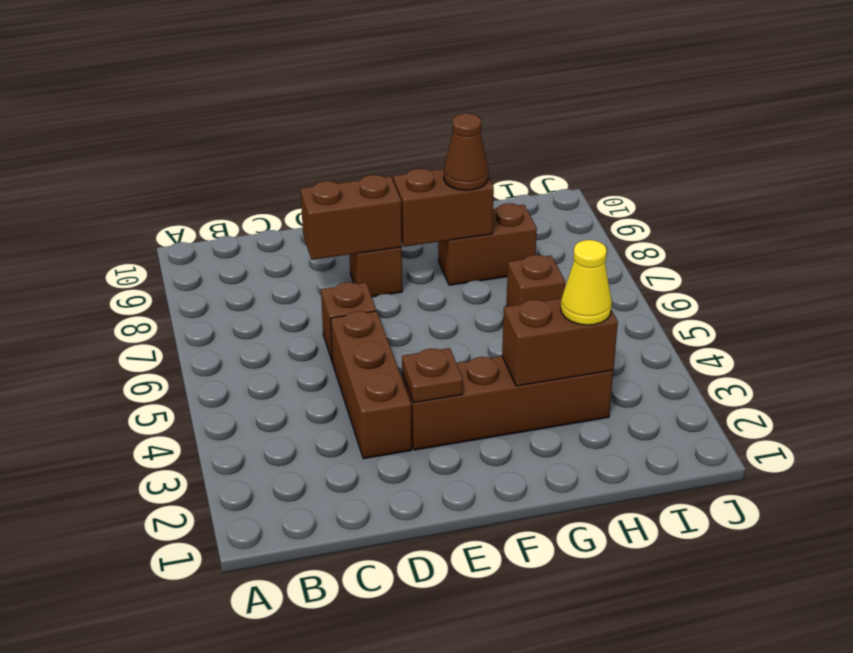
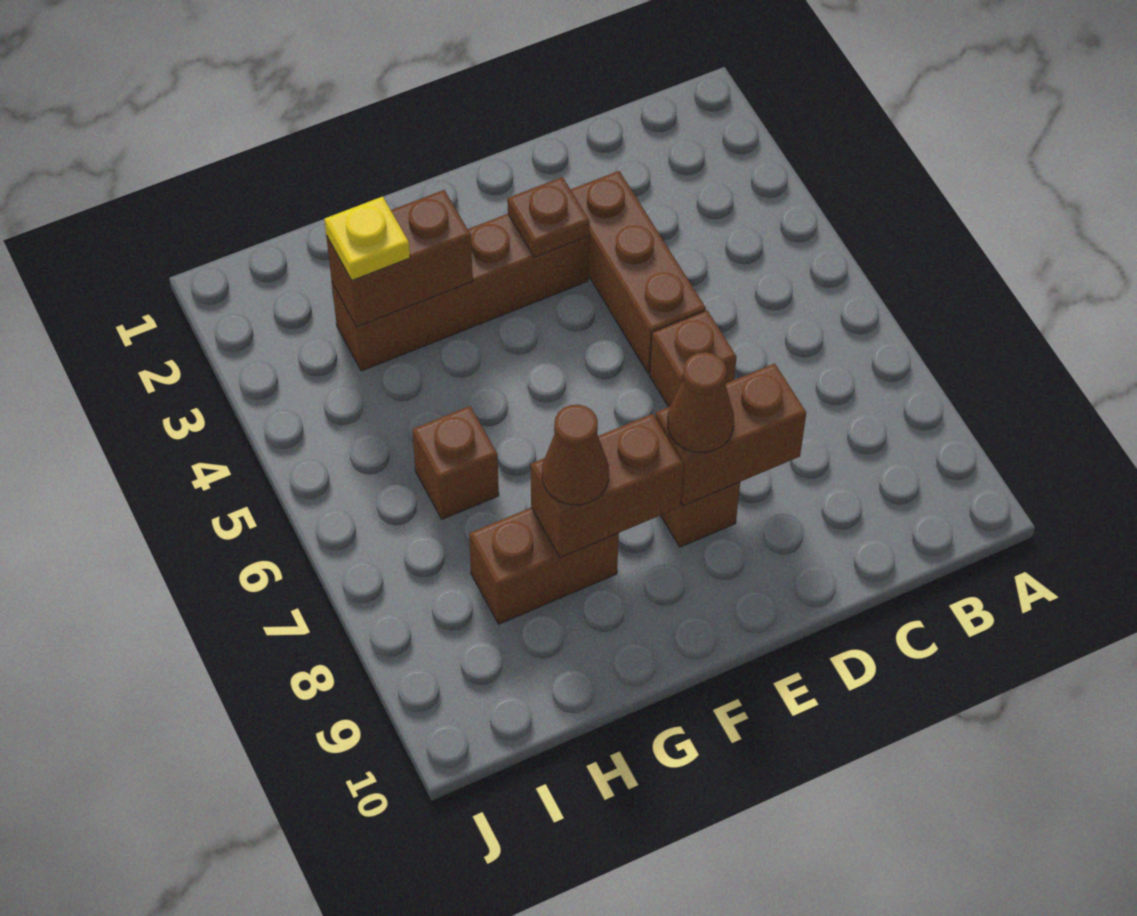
none -> brown 1x1 cone [668,352,734,452]
yellow 1x1 cone [561,240,612,325] -> yellow 1x1 plate [324,197,410,280]

